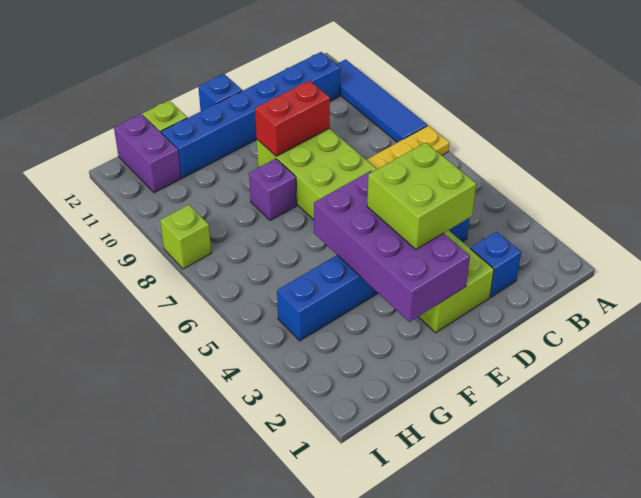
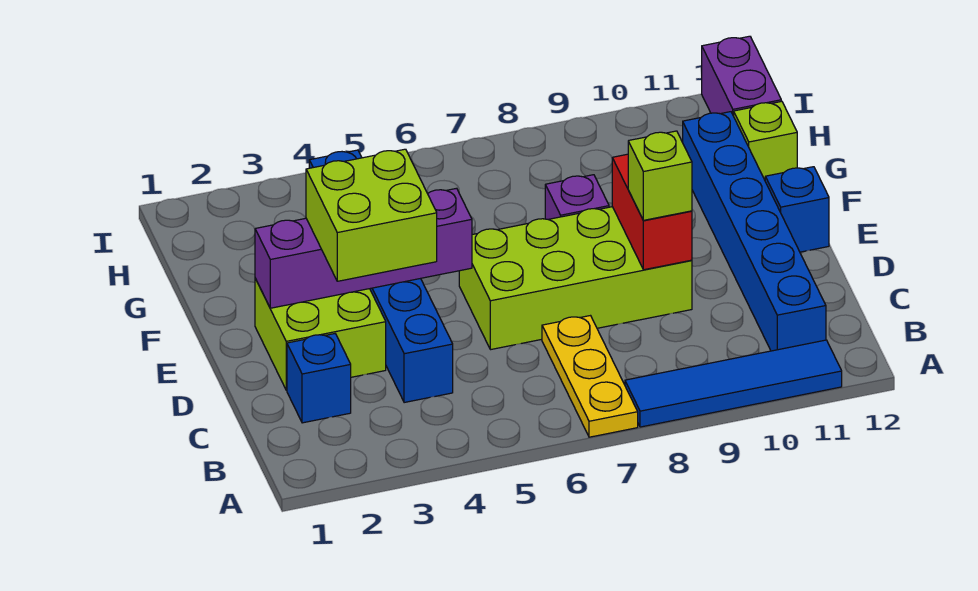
purple 2x4 brick [314,171,470,322] -> purple 1x4 brick [255,188,472,308]
purple 1x2 brick [114,114,181,193] -> purple 1x2 brick turned to [702,36,781,116]
lime 1x1 brick [160,205,211,269] -> lime 1x1 brick moved to [628,131,692,220]

